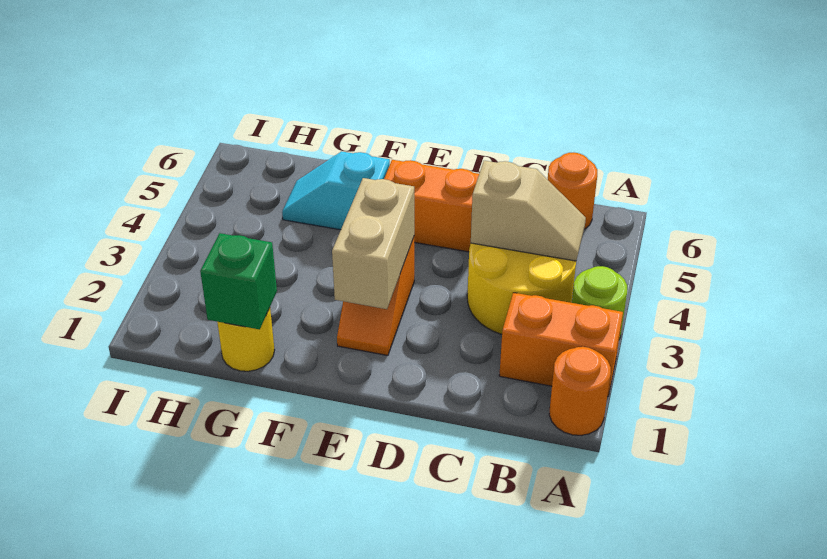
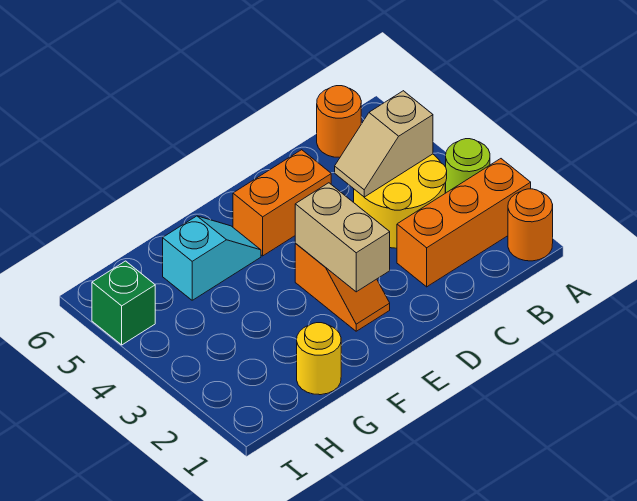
orange 1x2 brick [499,293,623,397] -> orange 1x3 brick [397,159,531,287]
tan 1x2 slope [471,161,586,261] -> tan 1x2 slope turned to [335,91,433,197]
cyan 1x2 slope [282,151,390,230] -> cyan 1x2 slope turned to [163,216,261,300]
green 1x1 brick [200,233,277,329] -> green 1x1 brick moved to [92,261,155,345]

